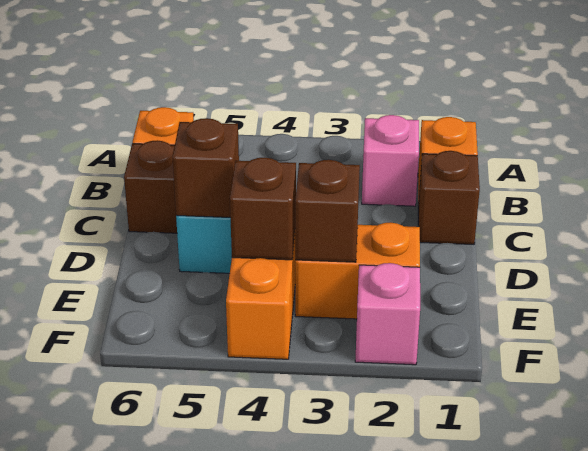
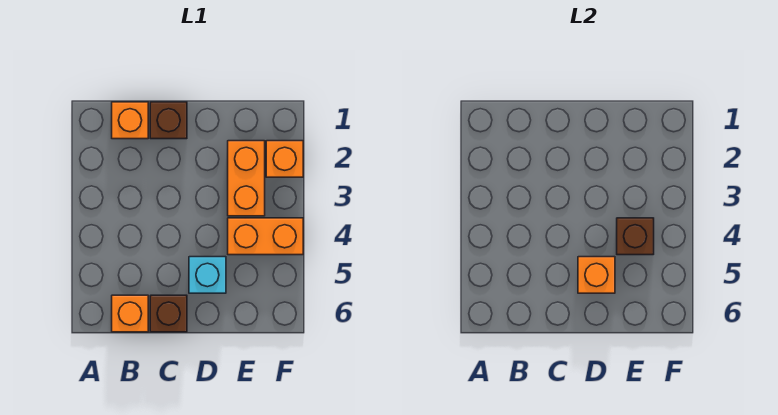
pink 1x1 brick [362,115,419,206] -> none
brown 1x1 brick [172,118,239,217] -> orange 1x1 brick [578,257,615,293]
brown 1x1 brick [295,160,360,262] -> none
pink 1x1 brick [355,263,420,365] -> orange 1x1 brick [266,141,303,177]

